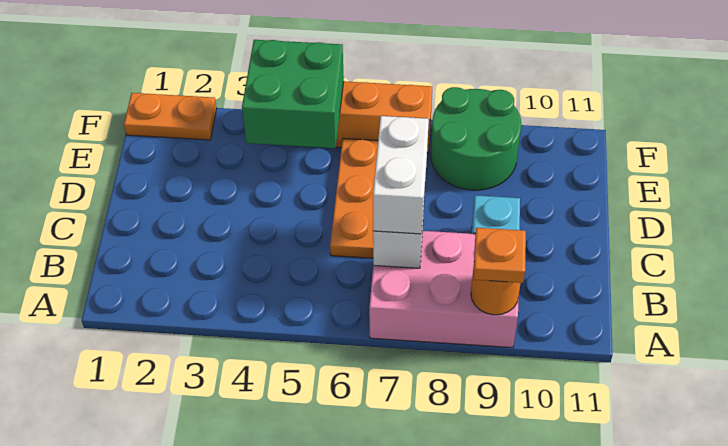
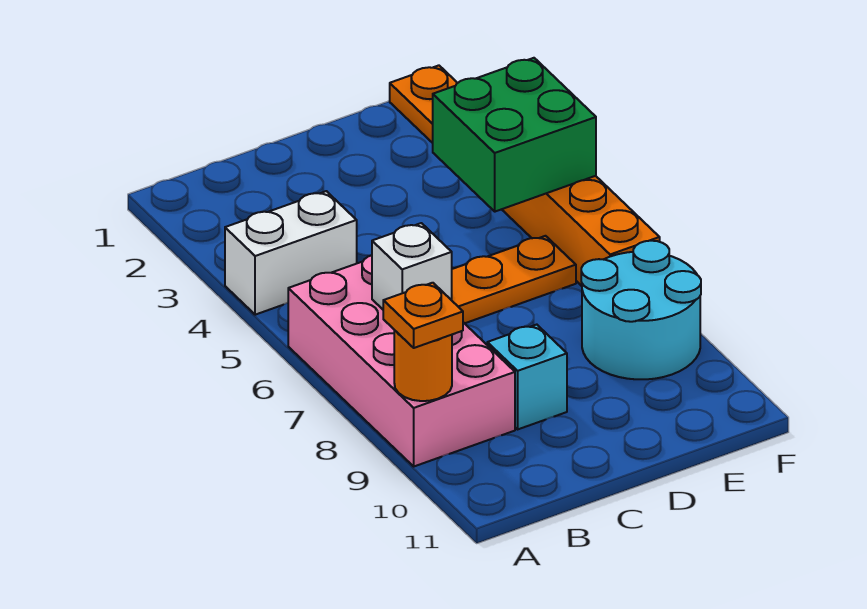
pink 2x3 brick [369,231,518,348] -> pink 2x4 brick [288,255,515,466]
white 1x2 brick [373,116,429,234] -> white 1x2 brick moved to [225,191,357,315]
green 2x2 round brick [431,87,521,190] -> cyan 2x2 round brick [581,241,701,379]

